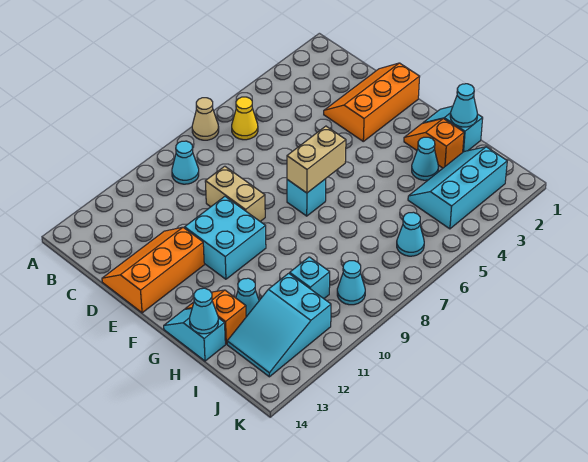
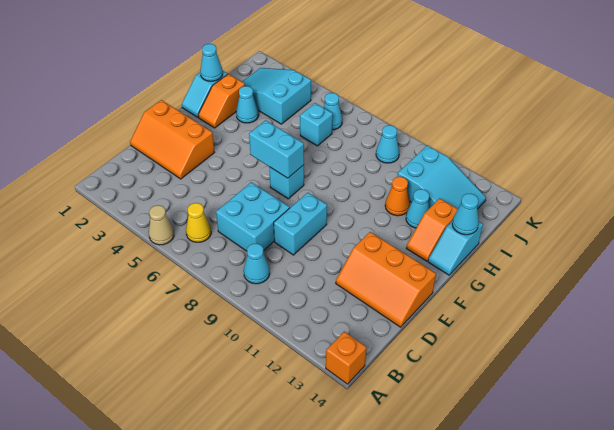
tan 1x1 cone [192,98,219,140] -> tan 1x1 cone moved to [149,205,174,245]
none -> orange 1x1 brick [326,331,367,384]
tan 1x2 brick [205,166,265,222] -> cyan 1x2 brick [274,193,327,255]
cyan 2x2 brick [185,197,266,279] -> cyan 2x2 brick moved to [216,182,290,251]
tan 1x2 brick [287,126,346,193] -> cyan 1x2 brick [249,120,304,178]
none -> orange 1x1 cone [385,177,410,216]
cyan 2x3 slope [408,147,507,229] -> cyan 2x3 slope turned to [242,68,311,124]
cyan 1x1 brick [290,257,330,299] -> cyan 1x1 brick moved to [300,103,333,146]

